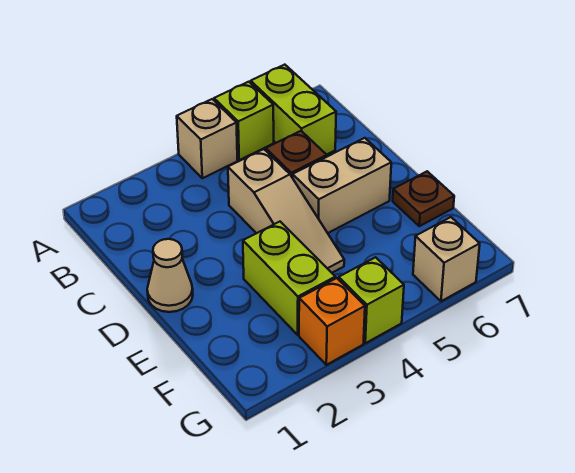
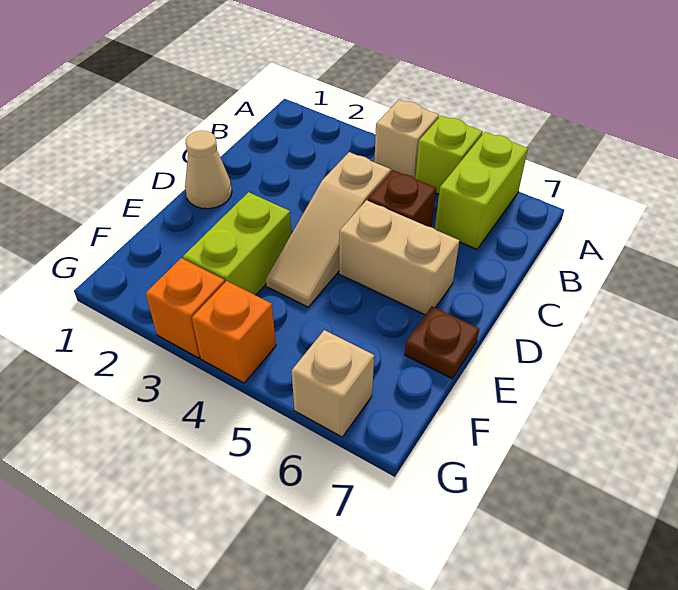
lime 1x1 brick [339,257,404,343] -> orange 1x1 brick [192,281,276,383]

